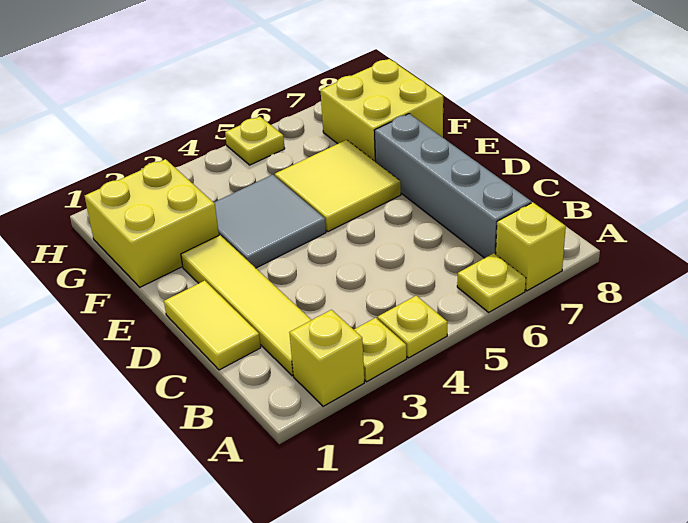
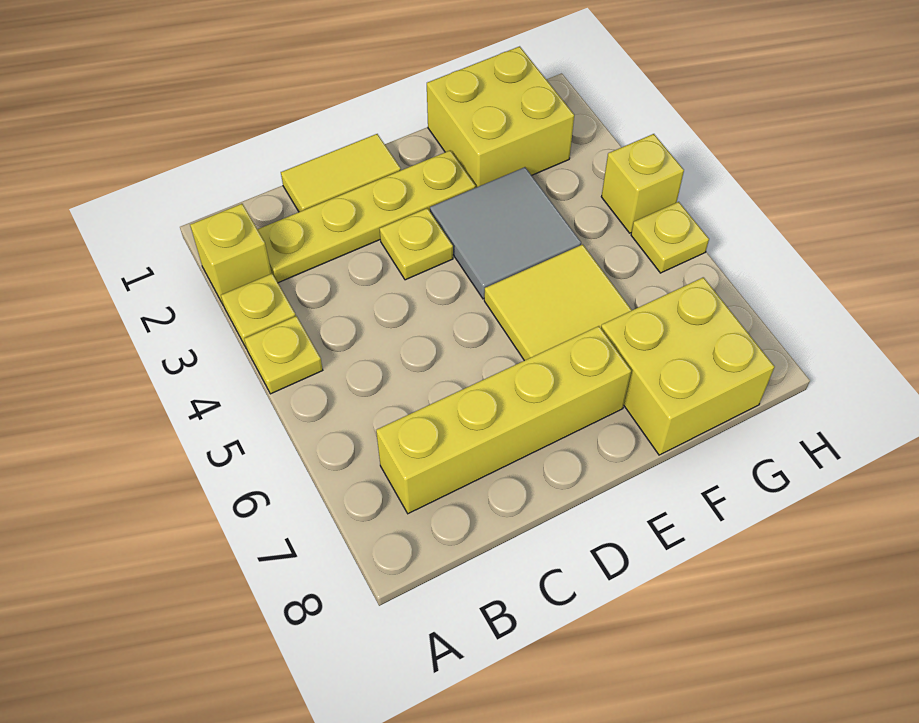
yellow 1x1 plate [457,253,526,312] -> yellow 1x1 plate moved to [380,208,453,280]
yellow 1x1 brick [496,202,566,291] -> yellow 1x1 brick moved to [601,134,684,233]
yellow 1x4 tile [181,235,311,376] -> yellow 1x4 plate [257,150,476,283]
grey 1x4 brick [374,114,531,258] -> yellow 1x4 brick [376,326,631,514]

